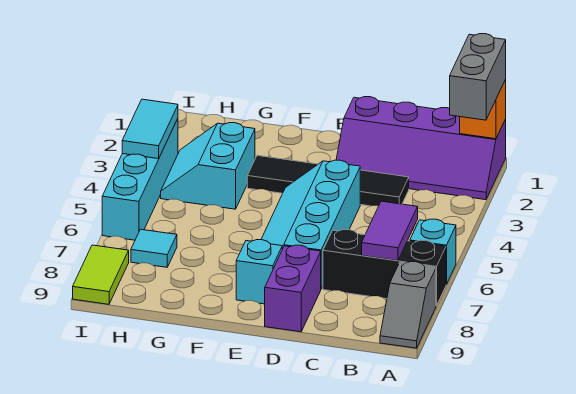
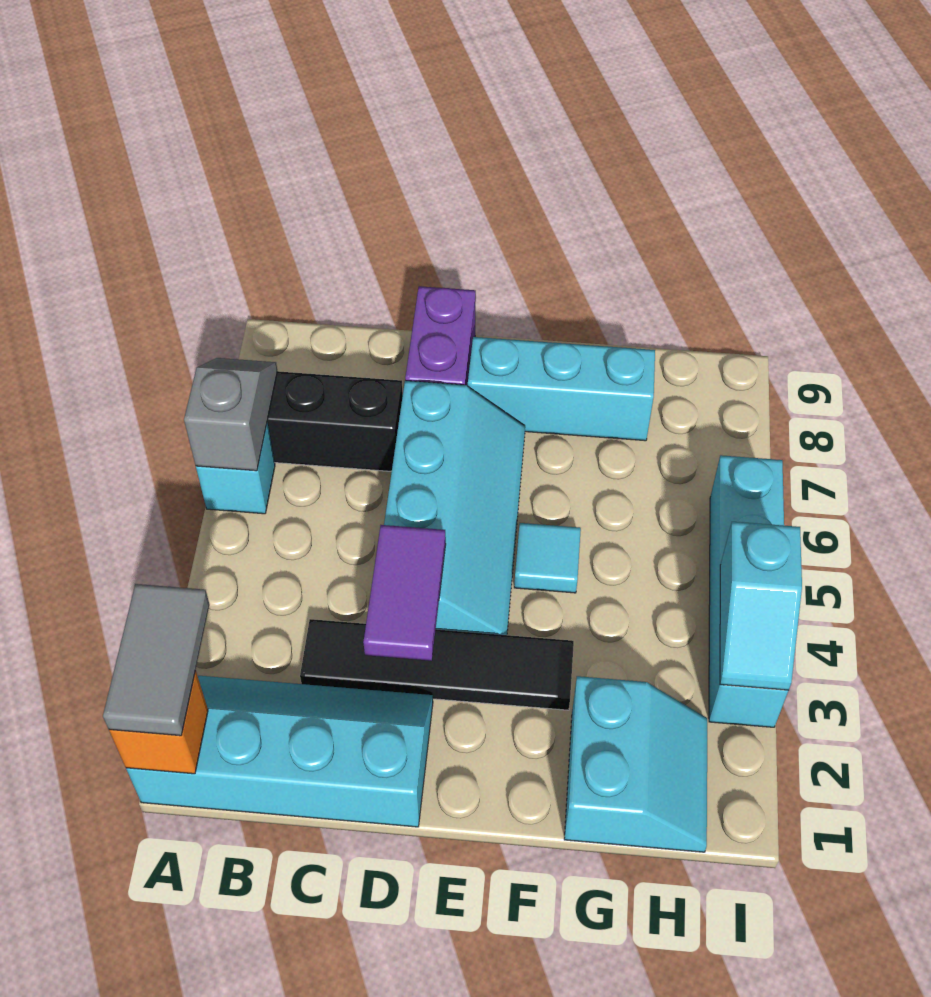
purple 2x4 slope [336,97,506,200] -> cyan 2x4 slope [126,675,433,827]
grey 1x2 brick [450,34,506,120] -> grey 1x2 tile [103,584,209,736]
grey 1x2 slope [380,262,436,348] -> grey 1x2 slope moved to [184,358,277,471]
purple 1x2 tile [362,201,418,261] -> purple 1x2 tile moved to [363,525,446,661]
cyan 1x1 brick [236,240,282,304] -> cyan 1x3 brick [468,337,655,441]
cyan 2x2 slope [161,123,255,209] -> cyan 2x2 slope moved to [564,676,707,852]
cyan 1x1 tile [131,229,177,267] -> cyan 1x1 tile moved to [514,523,581,593]
cyan 1x2 tile [122,99,178,159] -> cyan 1x2 slope [720,522,802,690]
lime 1x2 tile [73,245,129,304] -> none

